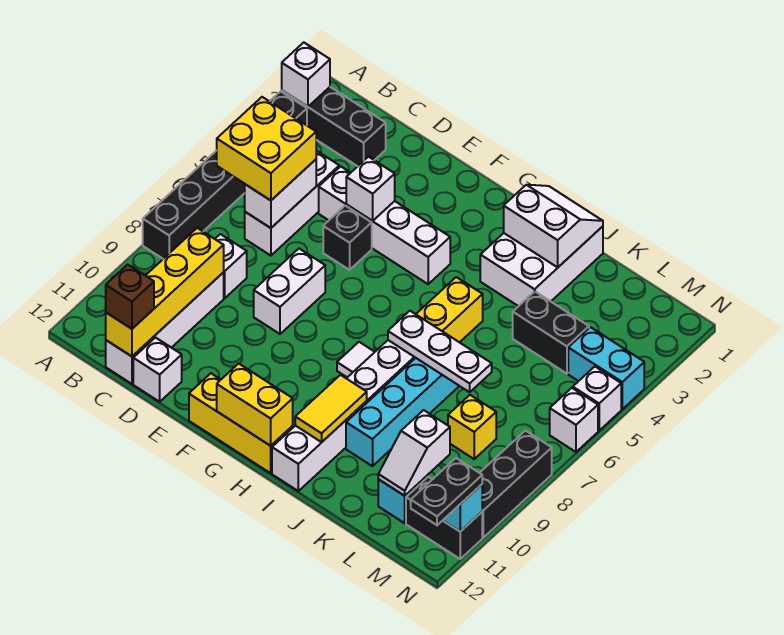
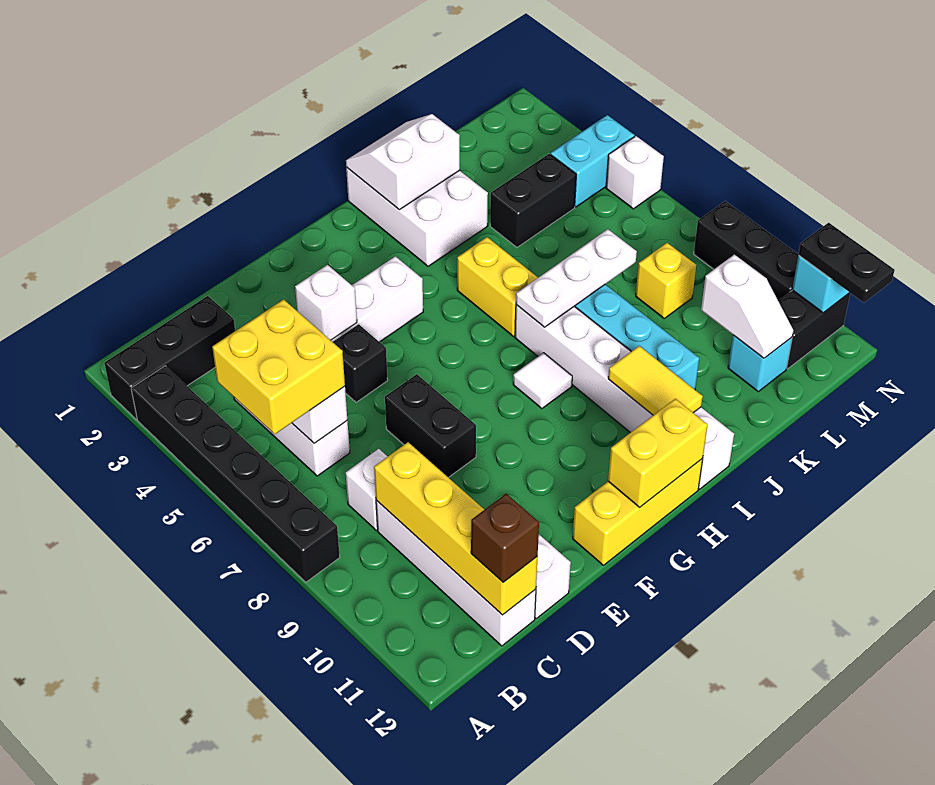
white 1x1 brick [282,42,330,107] -> none
white 1x2 brick [254,249,325,334] -> black 1x2 brick [385,374,476,478]
white 1x1 brick [550,388,598,452] -> none

